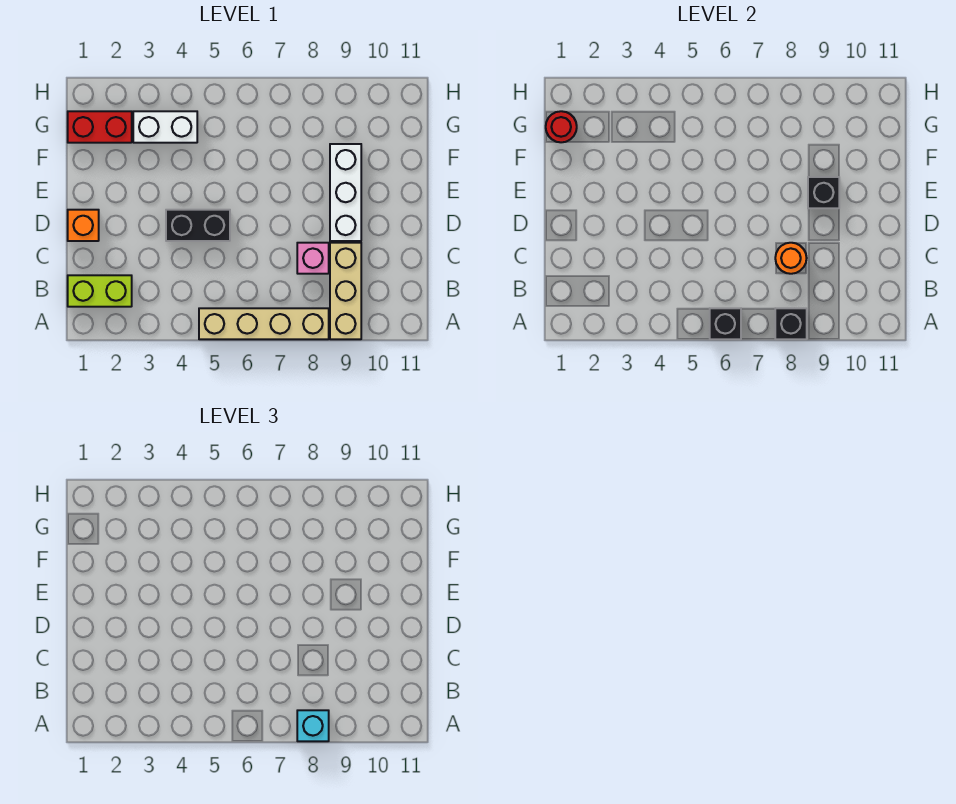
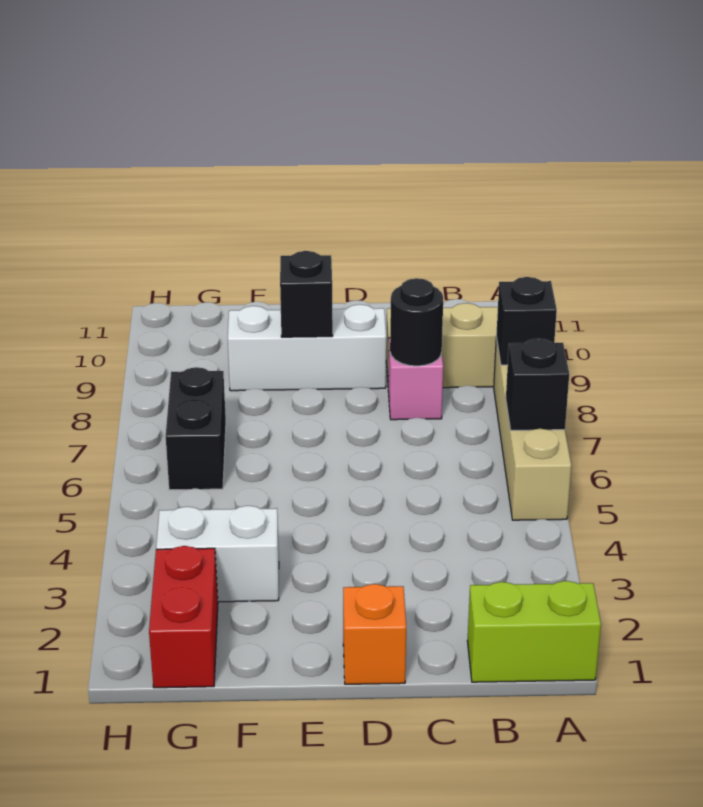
cyan 1x1 brick [297,710,329,741] -> none
lime 1x2 brick [68,275,132,307] -> lime 1x2 brick turned to [467,581,601,682]
orange 1x1 round brick [775,243,807,274] -> black 1x1 round brick [390,278,443,366]
black 1x2 brick [166,210,230,241] -> black 1x2 brick moved to [166,367,226,490]
red 1x1 round brick [546,111,577,142] -> none
white 1x2 brick [133,111,197,143] -> white 1x2 brick turned to [156,506,279,602]

